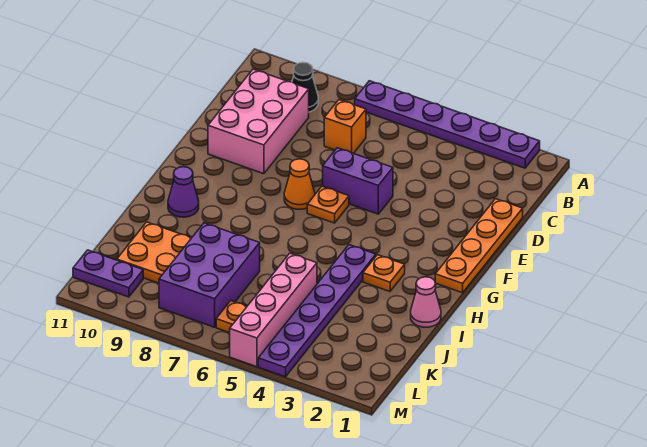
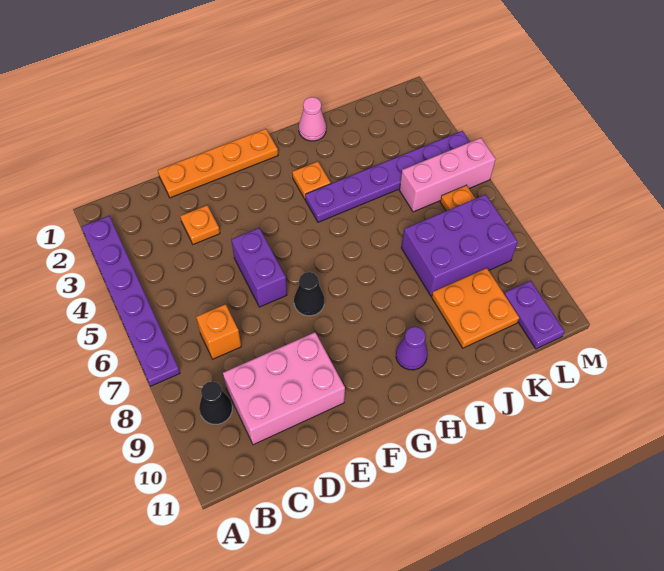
orange 1x1 plate [307,186,349,223] -> orange 1x1 plate moved to [180,205,220,244]
orange 1x1 cone [284,159,315,209] -> black 1x1 cone [294,272,324,316]
pink 1x4 brick [230,253,317,367] -> pink 1x3 brick [399,138,496,212]

